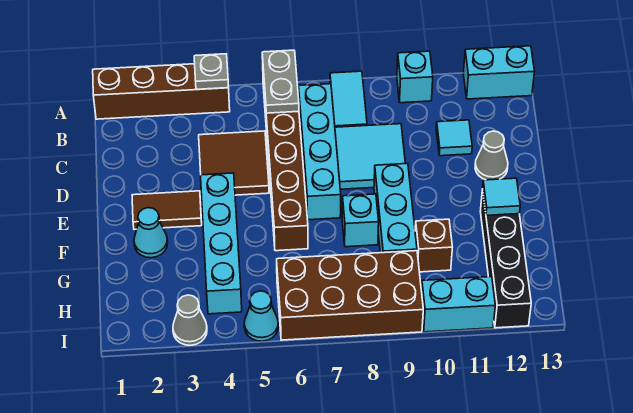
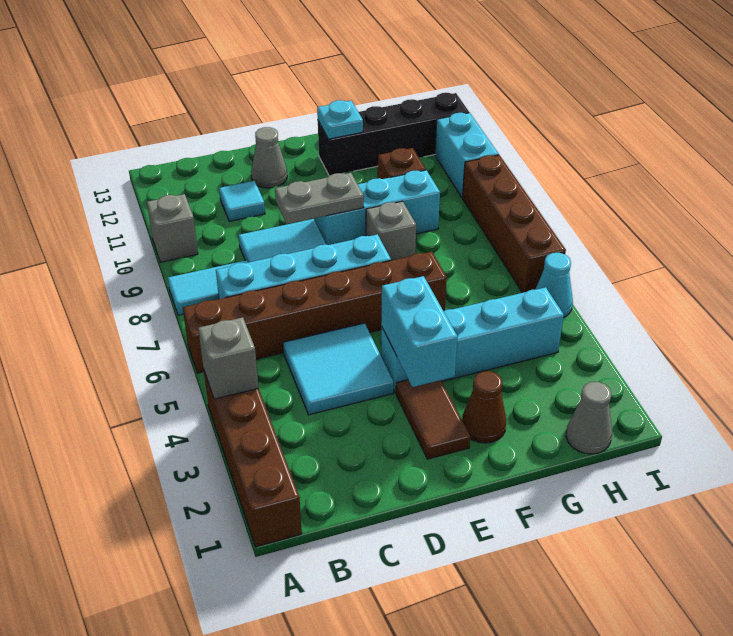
grey 1x1 plate [194,54,229,89] -> grey 1x1 brick [198,317,258,399]
grey 1x2 plate [262,50,299,113] -> grey 1x2 plate moved to [275,173,364,224]
cyan 1x1 brick [397,51,433,103] -> grey 1x1 brick [147,194,198,262]
cyan 1x2 brick [463,46,535,99] -> cyan 1x2 brick moved to [381,276,458,387]
brown 2x2 tile [199,131,269,195] -> cyan 2x2 tile [283,323,393,415]
cyan 1x1 cone [134,208,168,258] -> brown 1x1 cone [462,371,506,443]
cyan 1x1 brick [342,194,379,247] -> grey 1x1 brick [366,201,416,260]
cyan 1x1 tile [483,178,520,215] -> cyan 1x1 plate [317,100,363,139]
brown 2x4 brick [277,251,423,340] -> brown 1x4 brick [463,155,566,293]
grey 1x1 cone [173,295,207,345] -> grey 1x1 cone moved to [566,382,612,454]

